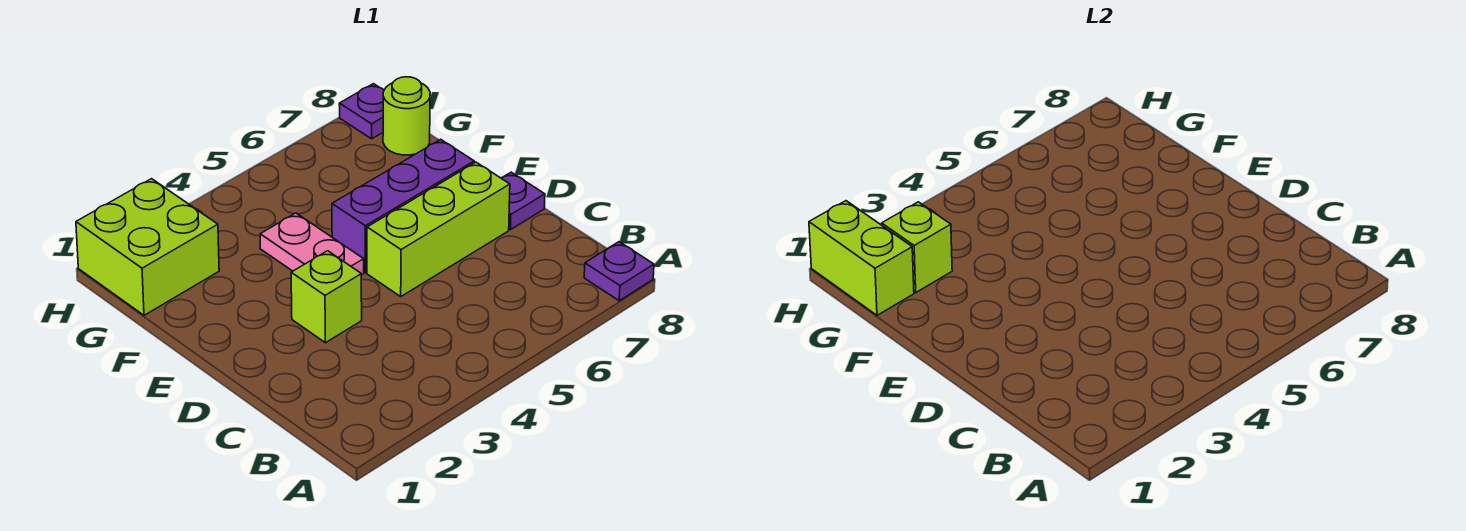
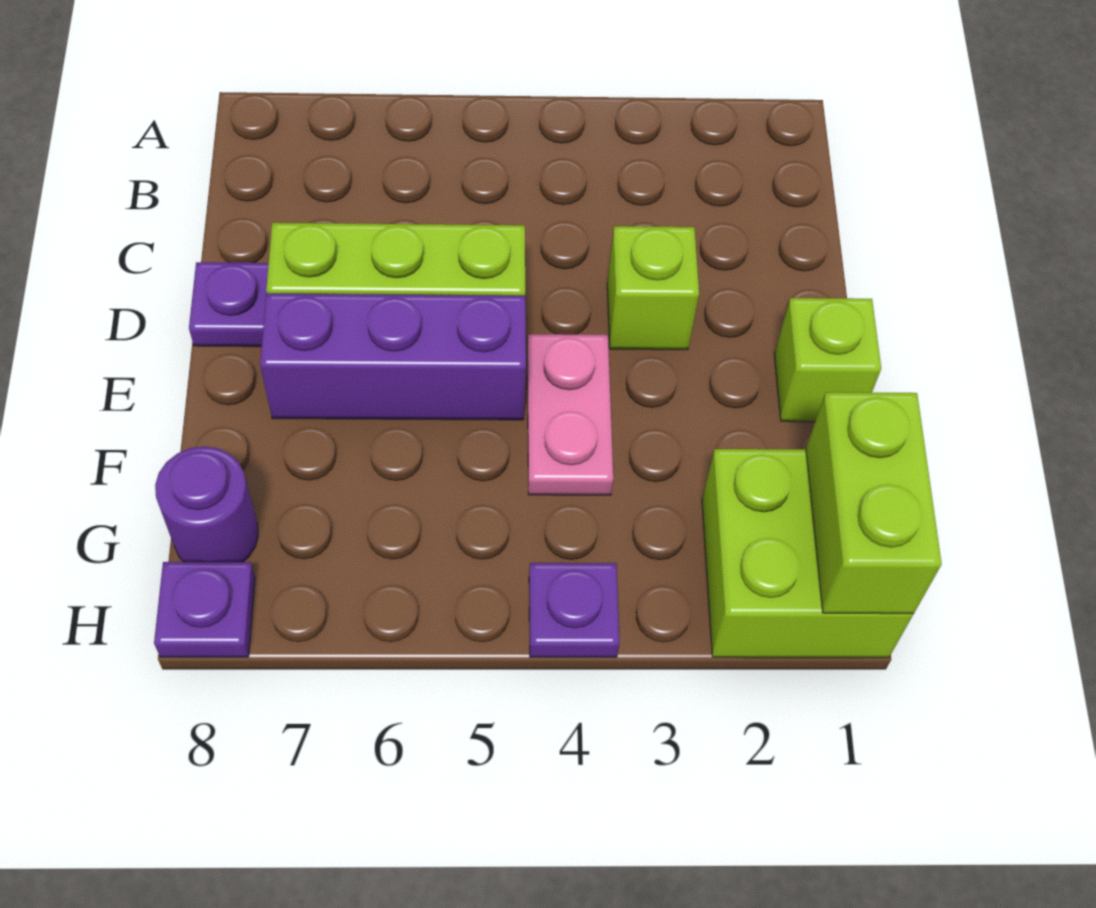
purple 1x1 plate [584,242,654,301] -> purple 1x1 plate moved to [529,563,619,657]
lime 1x1 brick [882,202,952,292] -> lime 1x1 brick moved to [774,298,881,422]
lime 1x1 round brick [383,77,430,155] -> purple 1x1 round brick [155,446,258,562]

